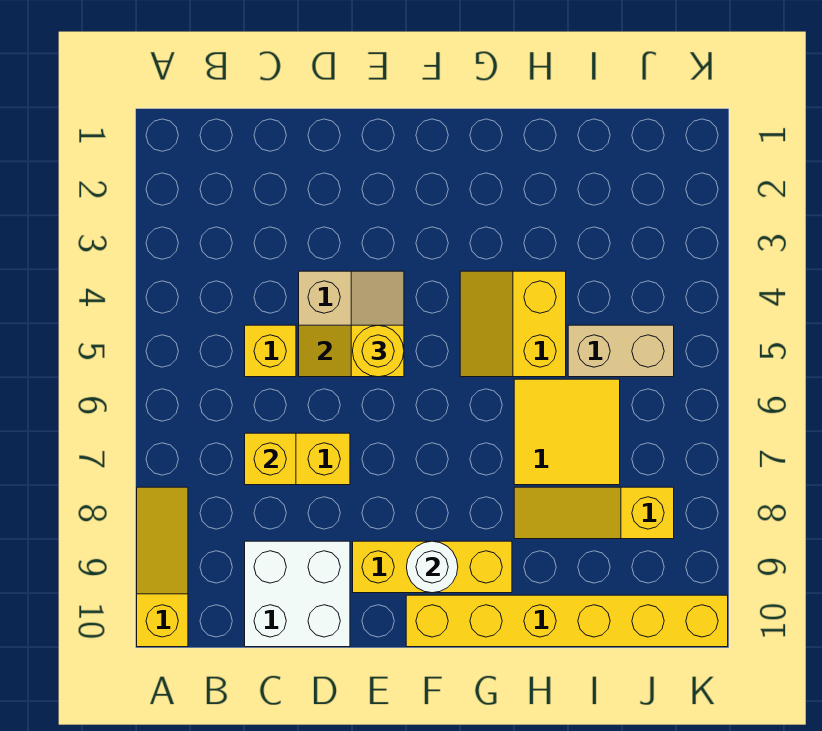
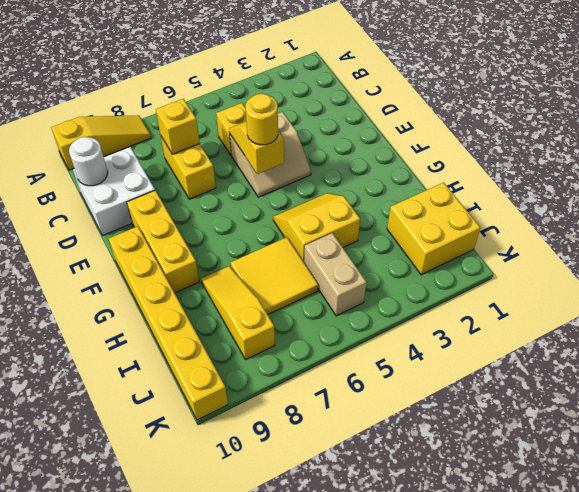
white 1x1 round brick [407,541,458,593] -> white 1x1 round brick moved to [69,137,108,186]
none -> yellow 2x2 brick [387,183,480,275]

